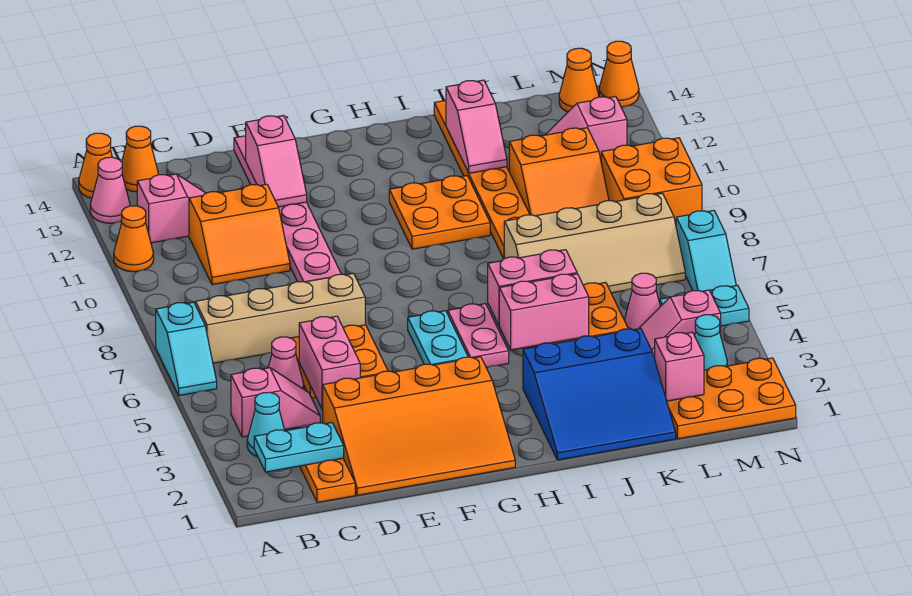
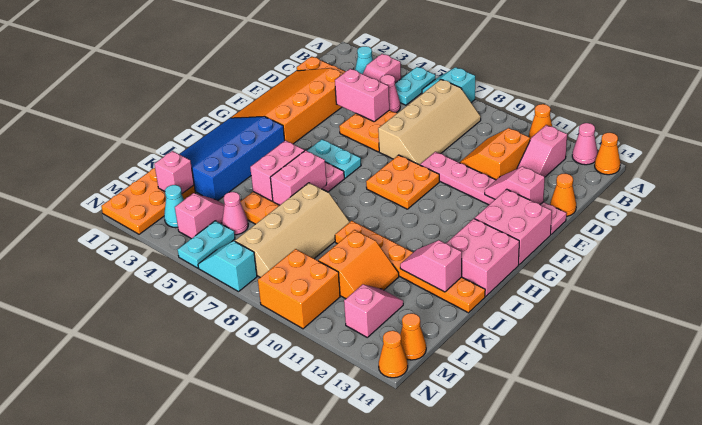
cyan 1x2 plate [254,423,344,472] -> cyan 1x2 plate moved to [395,67,435,105]
orange 1x1 cone [122,126,158,192] -> orange 1x1 cone moved to [550,173,576,216]
none -> pink 2x2 brick [475,189,552,265]
orange 2x2 plate [389,176,490,249] -> orange 2x2 plate moved to [366,155,439,209]
none -> pink 2x2 brick [446,219,519,296]
blue 3x3 slope [523,328,676,460] -> blue 3x4 slope [180,116,285,201]
tan 2x4 slope [504,193,685,293] -> tan 2x4 slope turned to [235,183,349,277]
orange 2x2 slope [509,128,609,216] -> orange 2x2 slope turned to [318,230,399,299]

